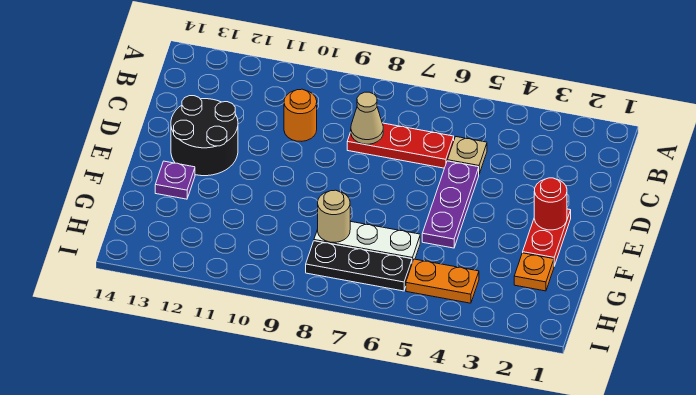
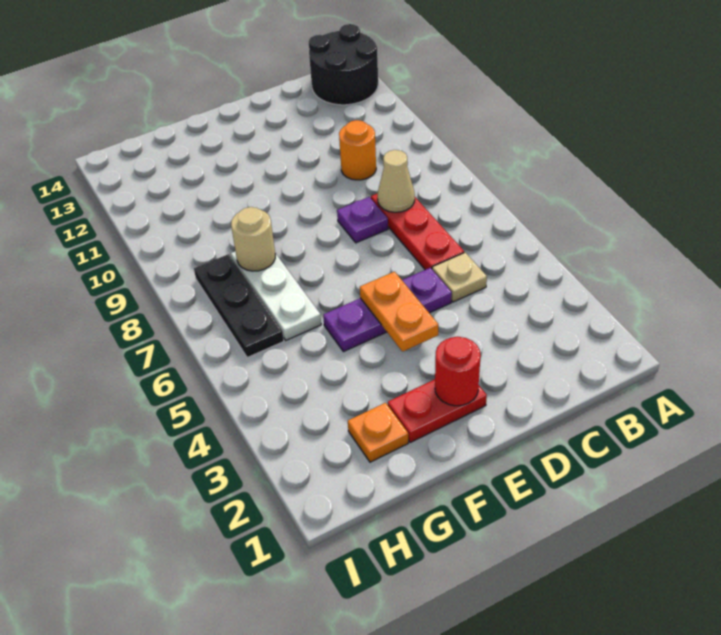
black 2x2 round brick [171,96,238,176] -> black 2x2 round brick moved to [309,24,378,105]
purple 1x1 plate [155,161,195,199] -> purple 1x1 plate moved to [337,197,388,243]
orange 1x2 plate [406,259,479,303] -> orange 1x2 plate moved to [360,272,438,352]

